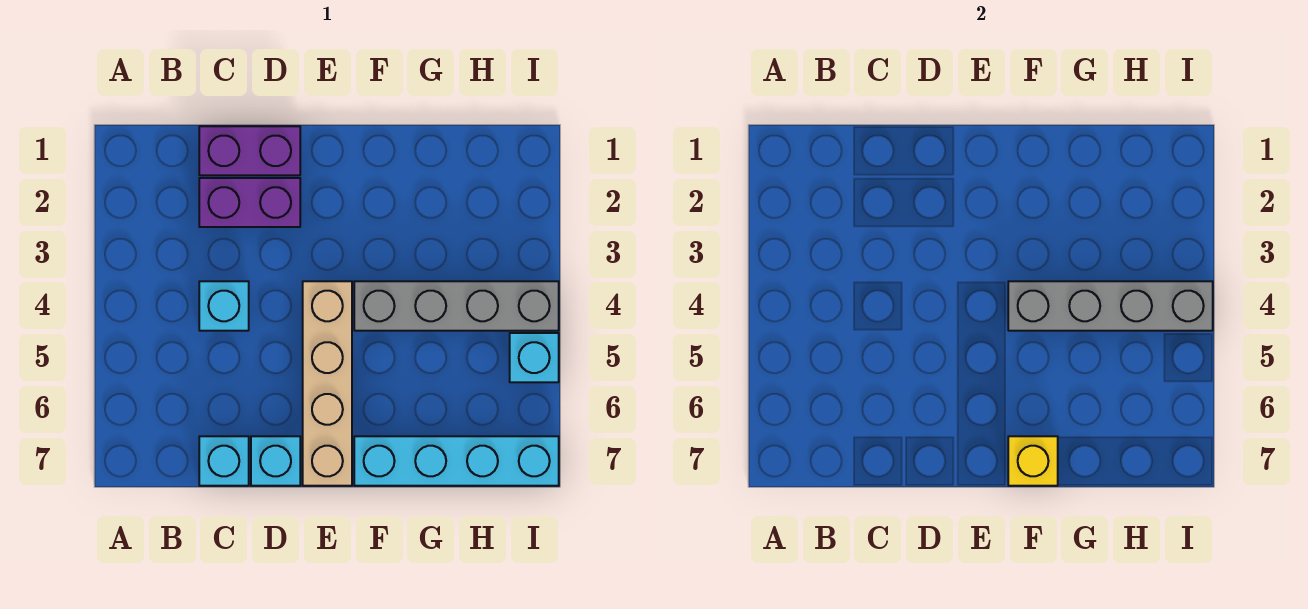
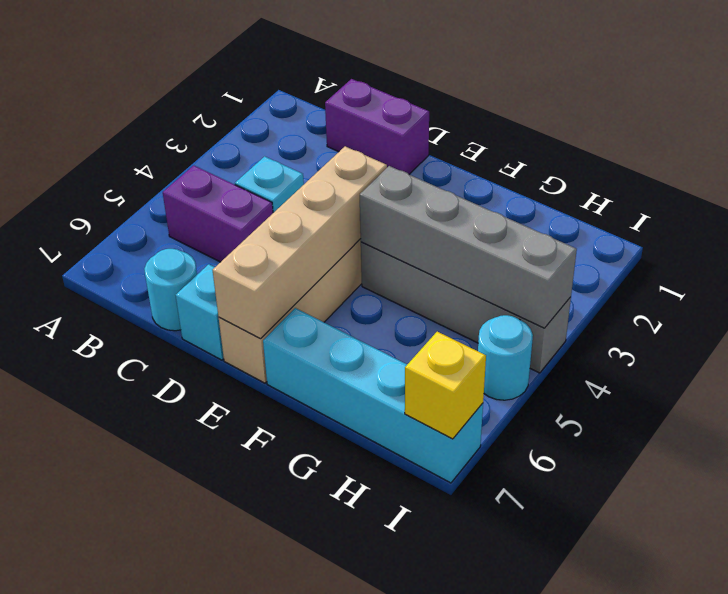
purple 1x2 brick [199,178,300,227] -> purple 1x2 brick moved to [163,166,273,262]
cyan 1x1 brick [199,436,249,486] -> cyan 1x1 round brick [144,249,197,331]
none -> tan 1x4 brick [213,146,387,339]
yellow 1x1 brick [1008,436,1058,486] -> yellow 1x1 brick moved to [405,332,486,439]
cyan 1x1 brick [510,333,559,382] -> cyan 1x1 round brick [478,315,533,400]

